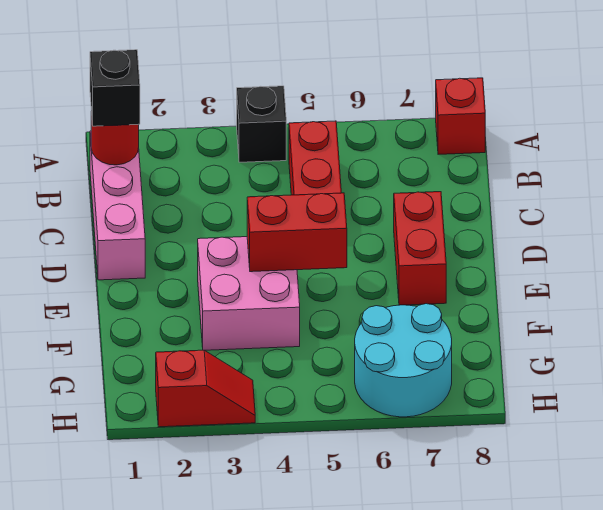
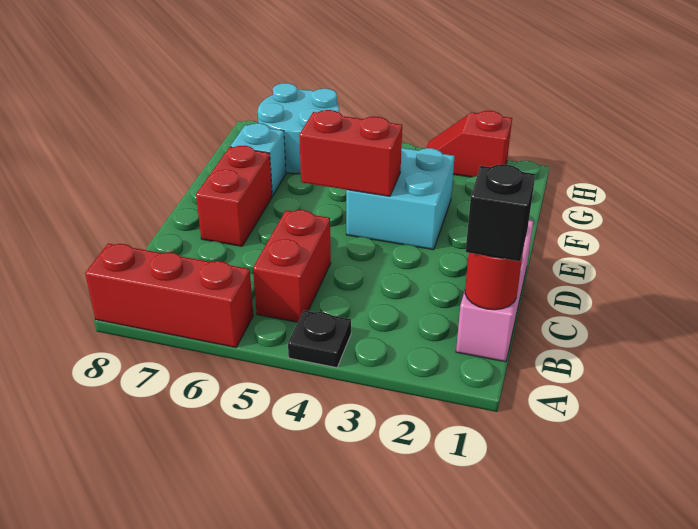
black 1x1 brick [237,86,286,162] -> black 1x1 plate [288,311,351,368]
red 1x1 brick [436,78,485,154] -> red 1x3 brick [85,243,253,348]
pink 2x2 brick [198,237,300,350] -> cyan 2x2 brick [346,148,455,250]
none -> cyan 1x1 brick [230,123,286,196]

